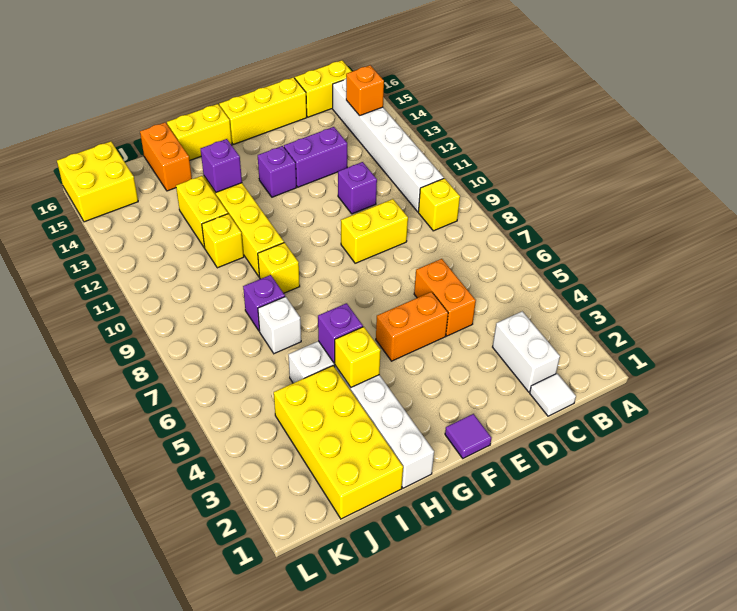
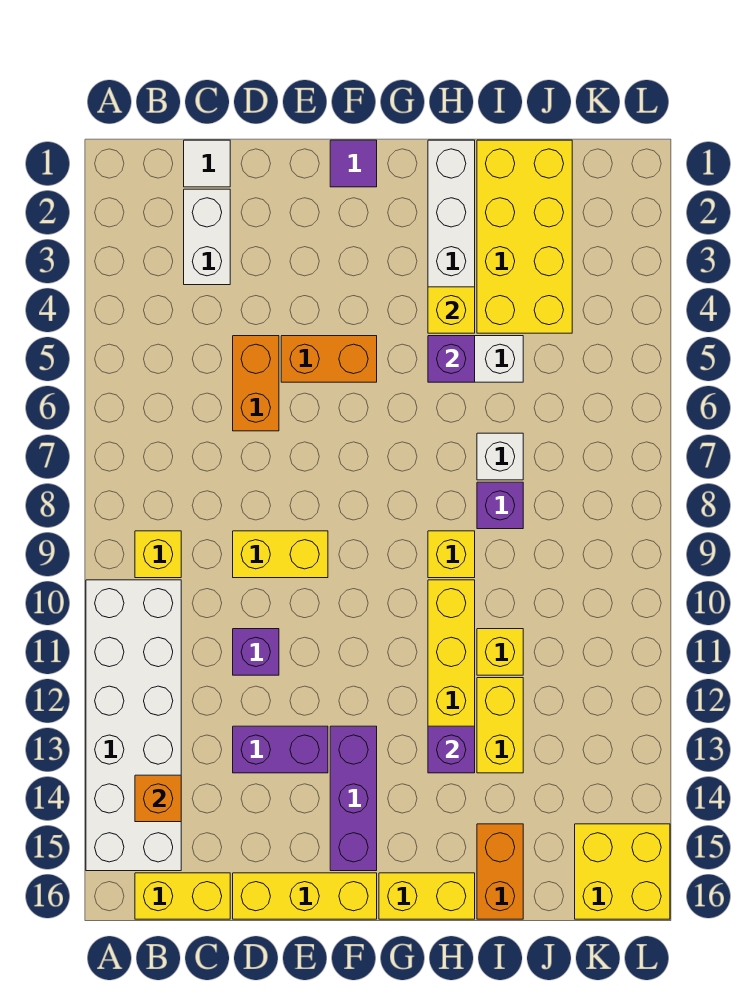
white 1x6 brick [333,79,444,212] -> white 2x6 brick [86,580,181,871]
purple 1x1 brick [258,146,297,197] -> purple 1x3 brick [330,726,377,871]

